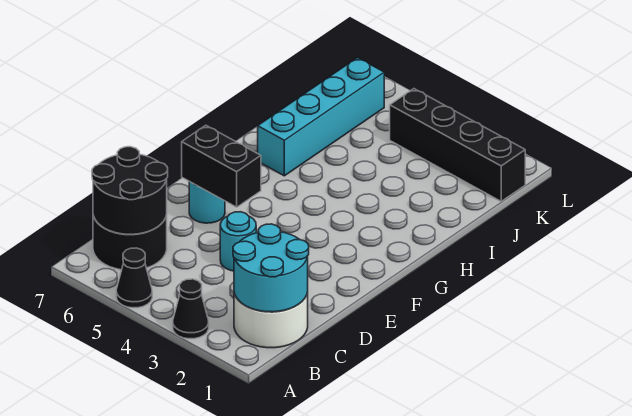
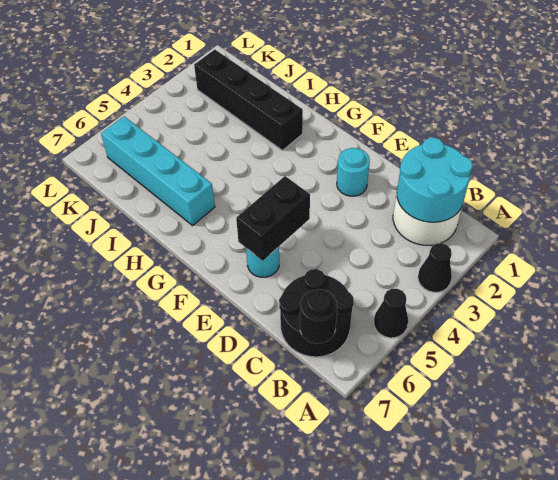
black 2x2 round brick [92,147,168,234] -> black 1x1 round brick [300,289,337,343]
cyan 1x1 round brick [220,212,256,271] -> cyan 1x1 round brick moved to [337,148,370,196]
black 1x4 brick [390,89,525,201] -> black 1x4 brick turned to [194,49,303,150]

